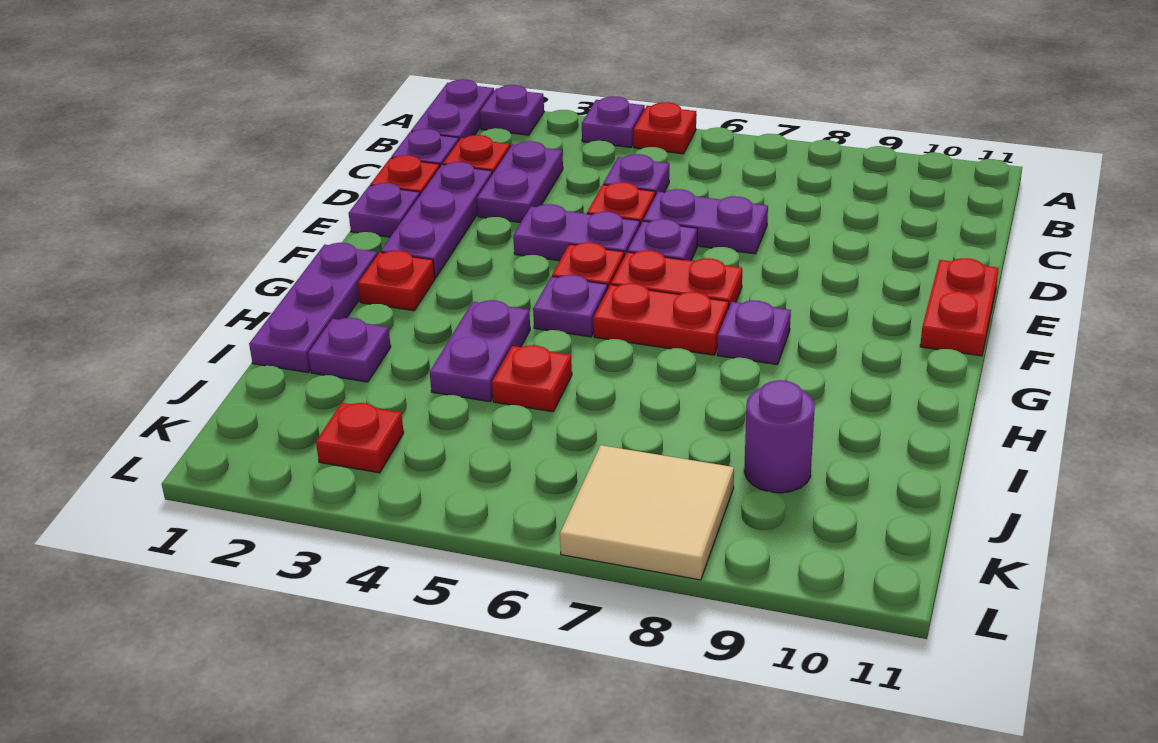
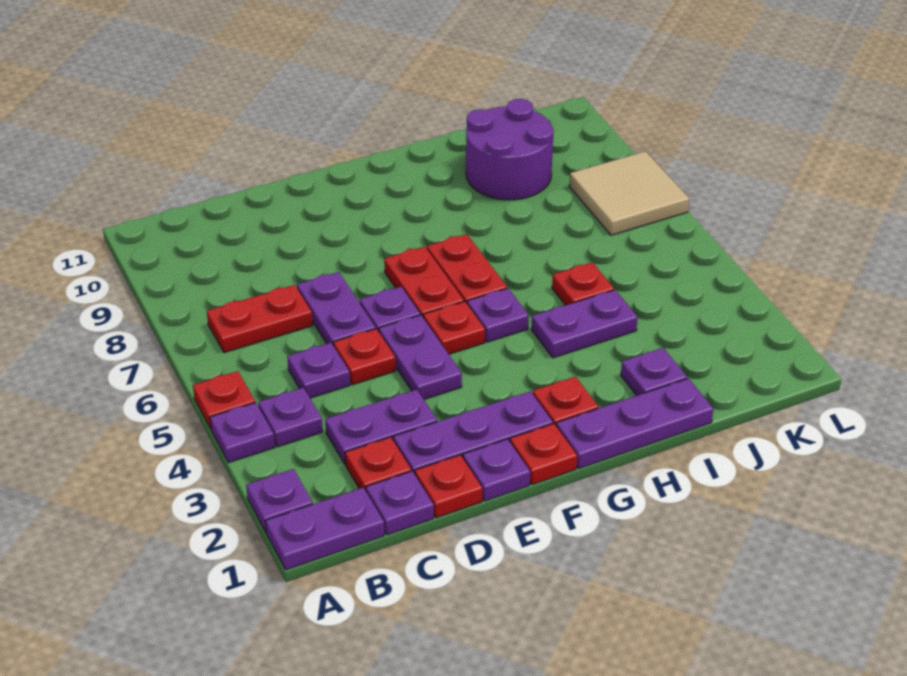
red 1x2 plate [920,258,999,356] -> red 1x2 plate moved to [207,285,313,353]
purple 1x1 plate [717,301,791,364] -> purple 1x1 plate moved to [258,388,323,447]
purple 1x1 round brick [744,380,815,493] -> purple 2x2 round brick [466,99,554,200]
red 1x1 plate [316,403,404,473] -> red 1x1 plate moved to [510,424,577,485]

